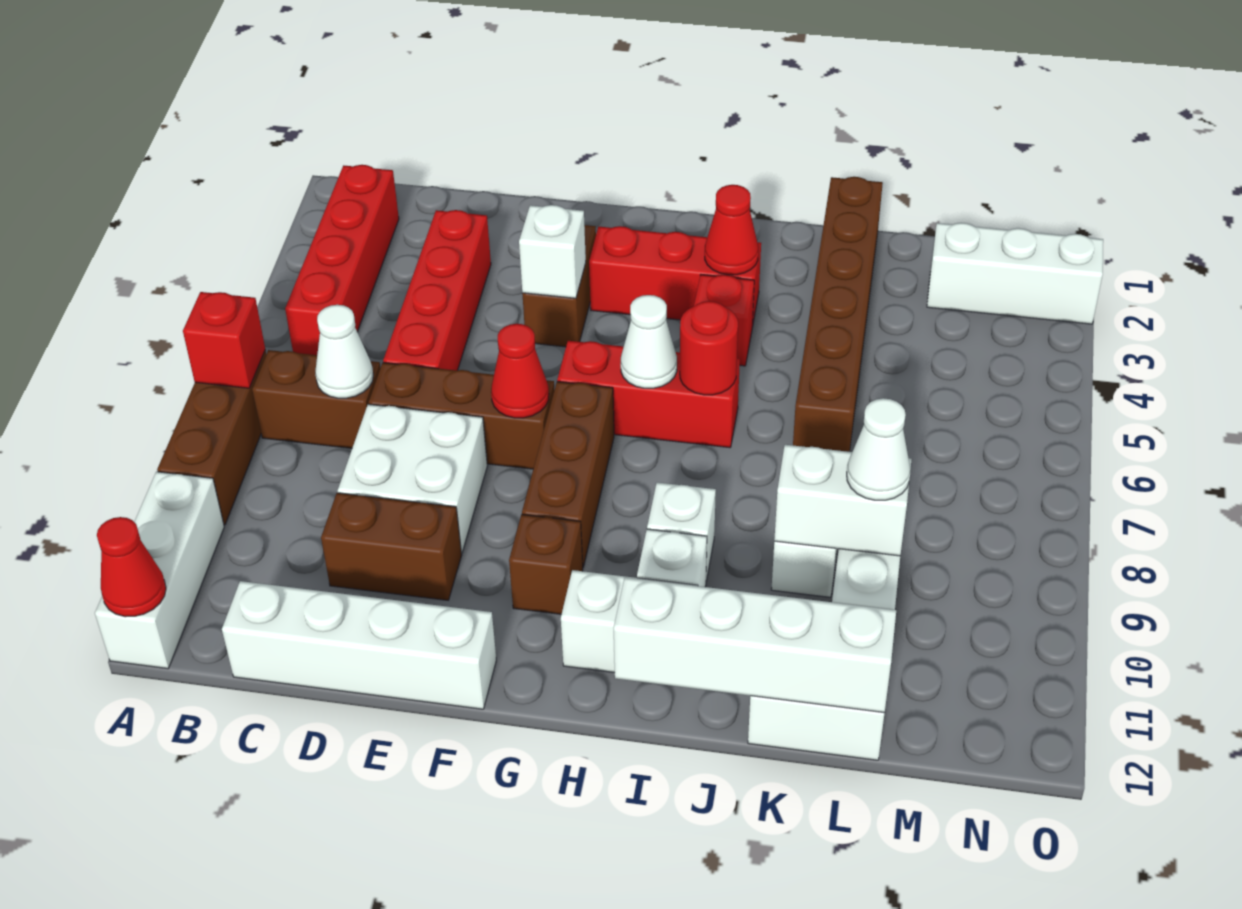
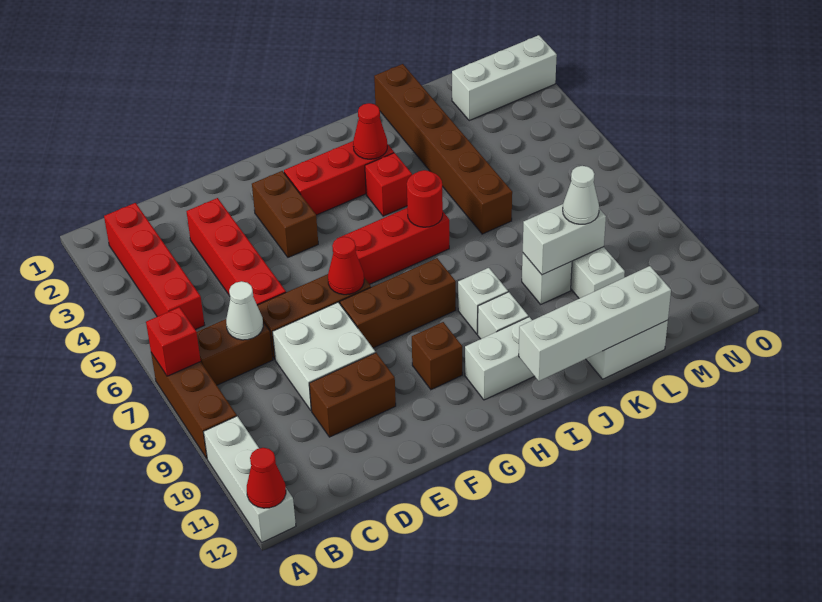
white 1x4 brick [222,581,496,709] -> none
white 1x1 brick [519,205,586,298] -> none
brown 1x3 brick [522,382,614,567] -> brown 1x3 brick turned to [340,258,456,348]
white 1x1 cone [621,295,677,388] -> none

